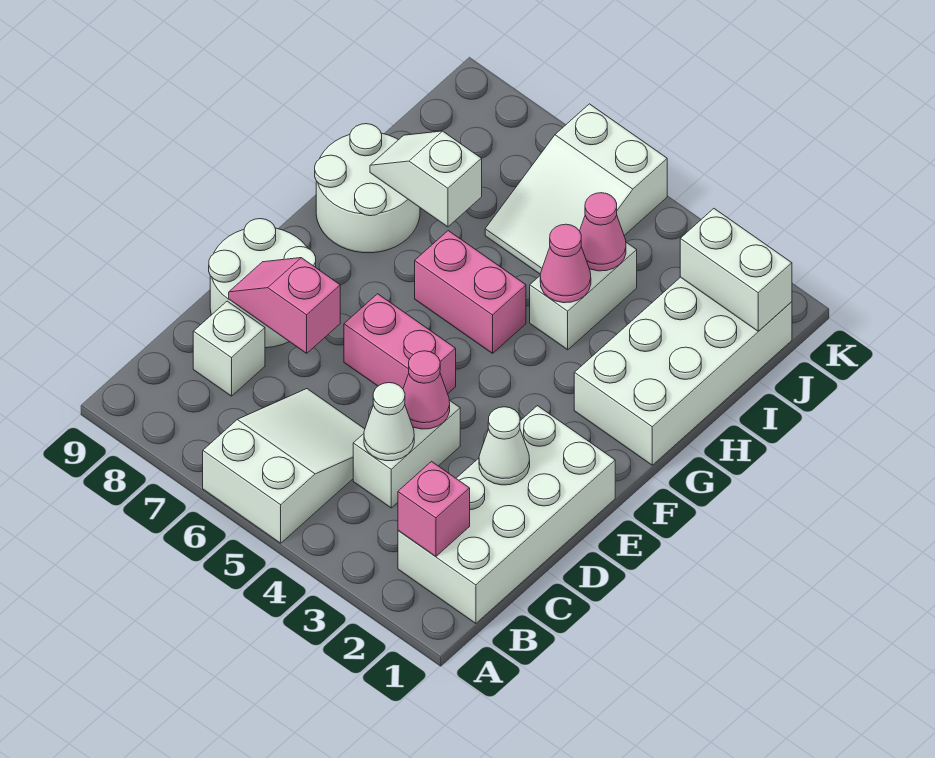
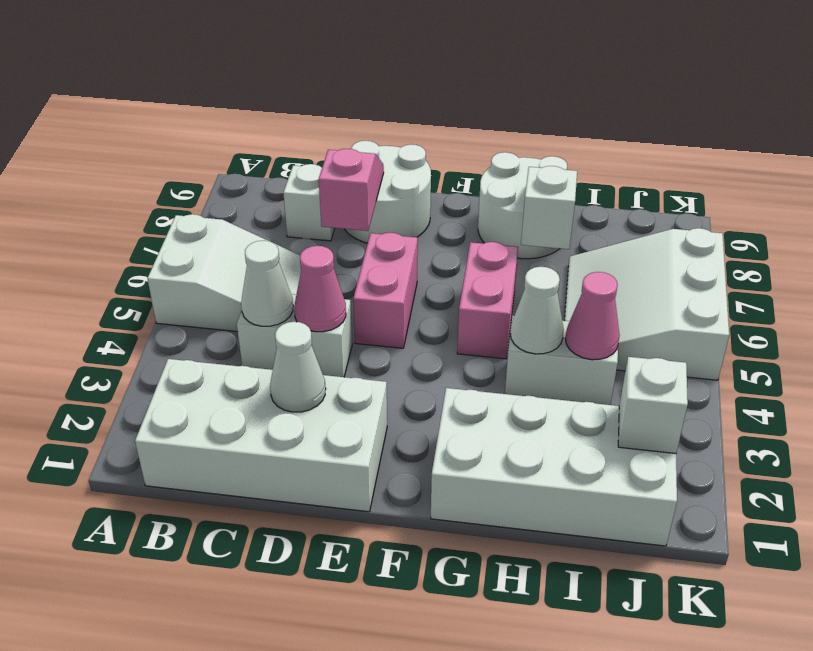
pink 1x1 brick [398,462,470,557] -> none
pink 1x1 cone [540,224,591,303] -> white 1x1 cone [510,267,564,354]
white 2x3 slope [485,104,667,274] -> white 3x3 slope [564,228,729,380]
white 1x2 brick [680,209,792,331] -> white 1x1 brick [618,357,688,453]

